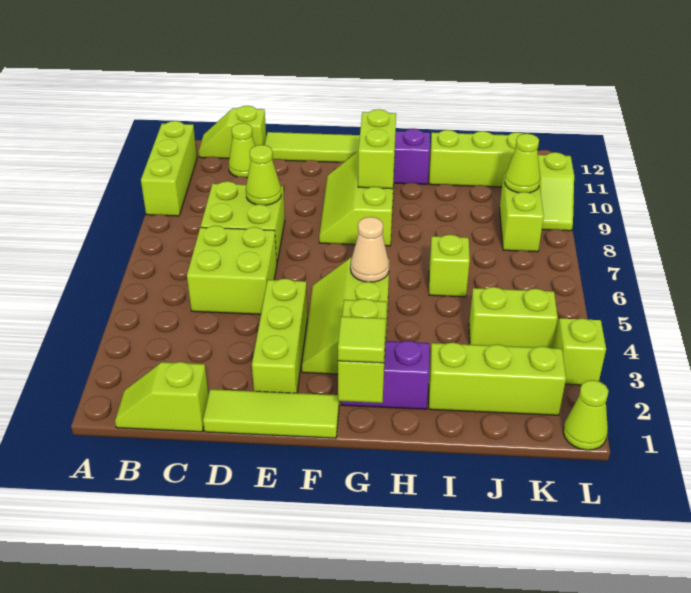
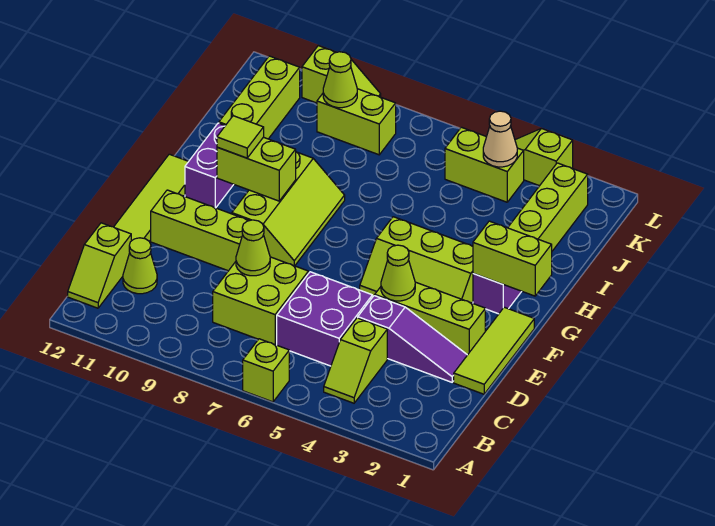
lime 1x3 brick [141,121,197,216] -> lime 1x3 brick moved to [151,190,249,271]
lime 1x2 slope [115,362,209,432] -> lime 1x2 slope moved to [324,318,387,403]
lime 2x2 brick [187,226,277,314] -> purple 2x2 brick [277,272,372,366]
none -> purple 1x3 slope [358,296,467,382]
lime 2x3 slope [319,151,395,246] -> lime 2x3 slope turned to [232,152,345,266]
lime 1x1 tile [338,316,386,363] -> lime 1x1 tile moved to [217,116,264,158]
tan 1x1 cone [350,217,389,282] -> tan 1x1 cone moved to [483,111,517,167]
lime 1x1 brick [429,235,470,297] -> lime 1x1 brick moved to [243,339,289,402]
lime 1x2 brick [469,287,558,348] -> lime 1x2 brick turned to [445,127,524,202]
lime 1x1 cone [563,380,609,450] -> lime 1x1 cone moved to [381,245,415,301]

